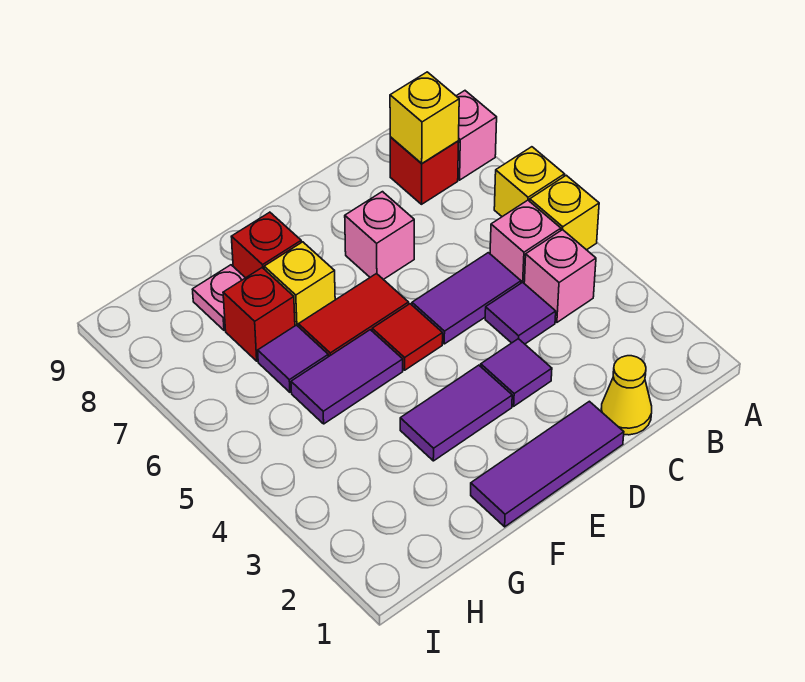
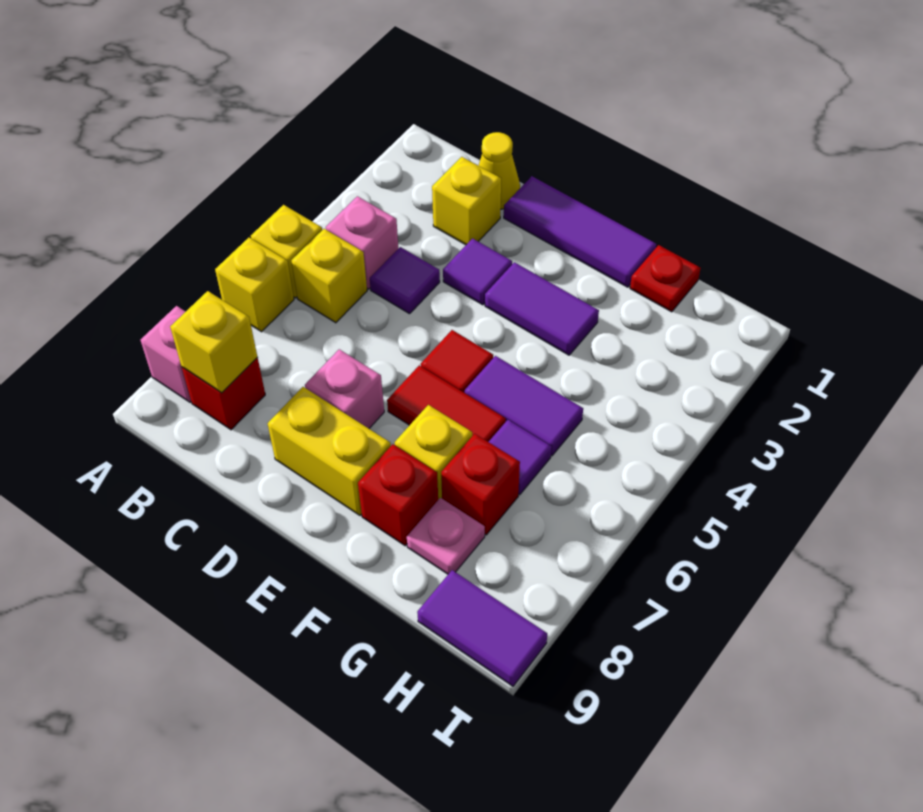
pink 1x1 brick [490,200,561,283] -> yellow 1x1 brick [291,229,367,323]
none -> yellow 1x1 brick [432,157,501,245]
purple 1x2 tile [412,253,521,344] -> purple 1x2 tile moved to [417,570,547,686]
none -> yellow 1x2 brick [268,387,391,515]
none -> red 1x1 plate [630,245,701,312]

